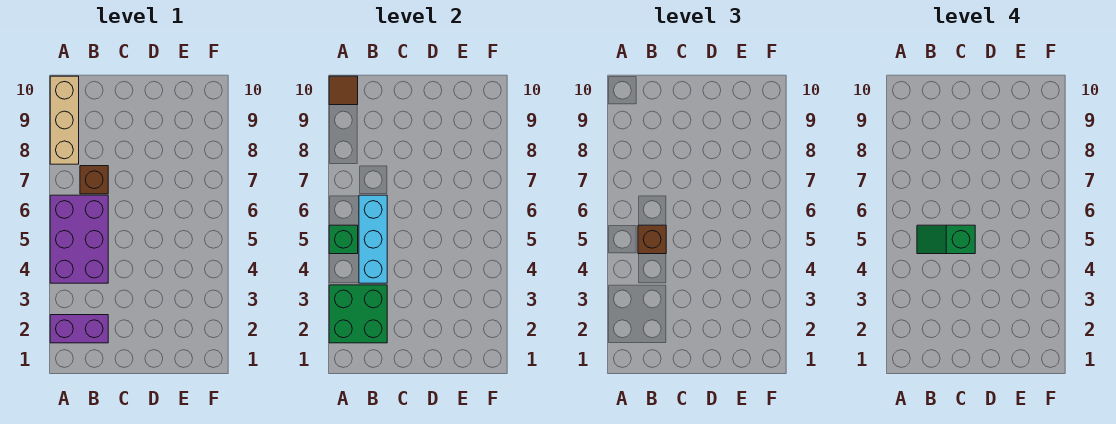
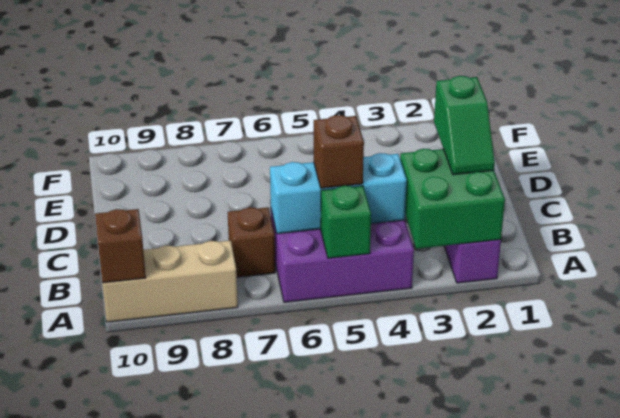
brown 1x1 tile [329,76,358,105] -> brown 1x1 brick [95,209,146,283]
green 1x2 slope [917,225,975,254] -> green 1x2 slope moved to [434,76,495,175]

